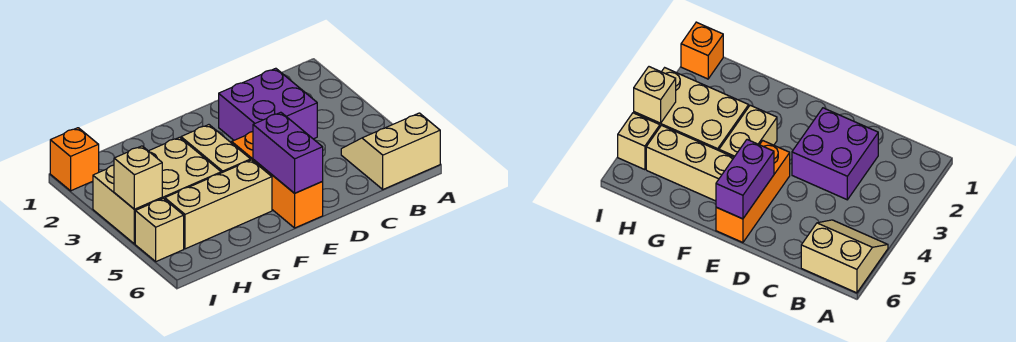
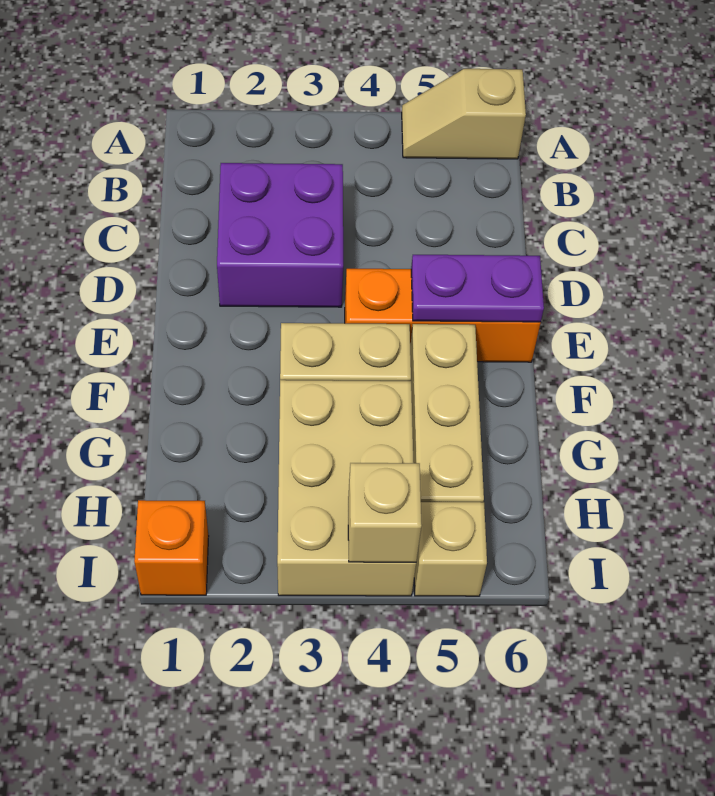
tan 2x2 slope [341,113,440,189] -> tan 1x2 slope [402,69,526,159]
purple 1x2 brick [253,112,323,193] -> purple 1x2 plate [411,255,544,322]

